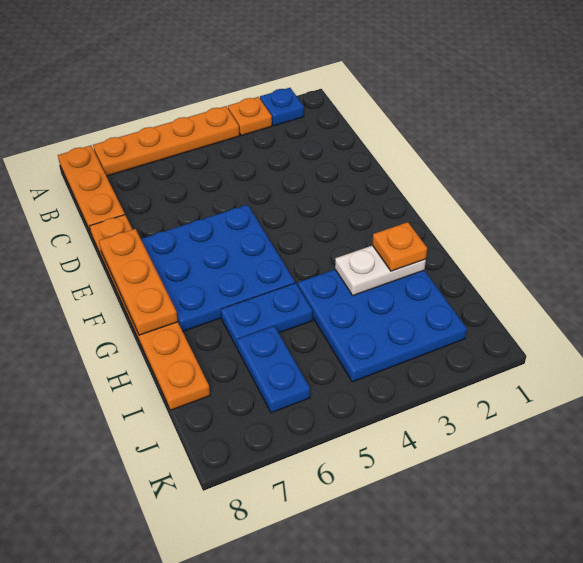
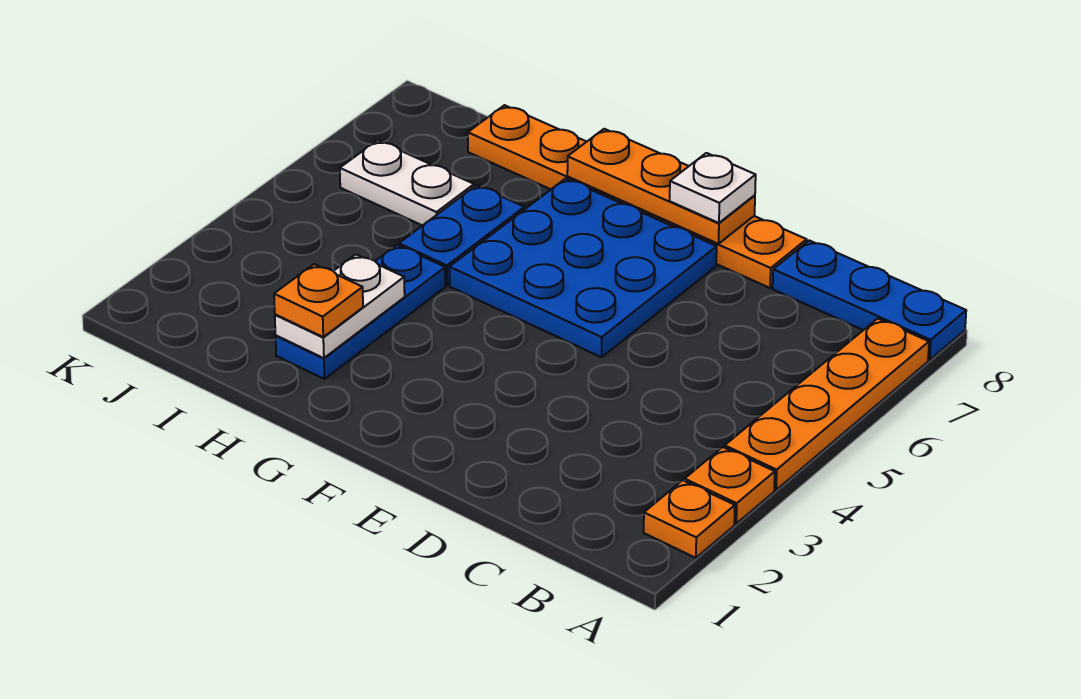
blue 1x1 plate [260,88,304,126] -> orange 1x1 plate [644,480,735,558]
orange 1x3 plate [58,145,125,233] -> blue 1x3 plate [773,240,966,360]
none -> white 1x1 plate [670,153,756,223]
blue 3x3 plate [298,270,467,382] -> blue 1x3 plate [276,245,445,379]
blue 1x2 plate [237,326,310,413] -> white 1x2 plate [340,140,474,226]

